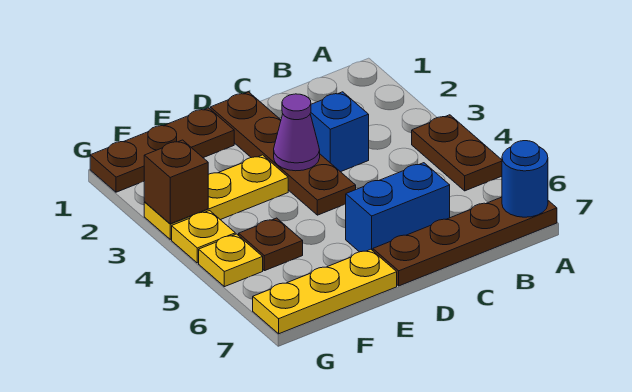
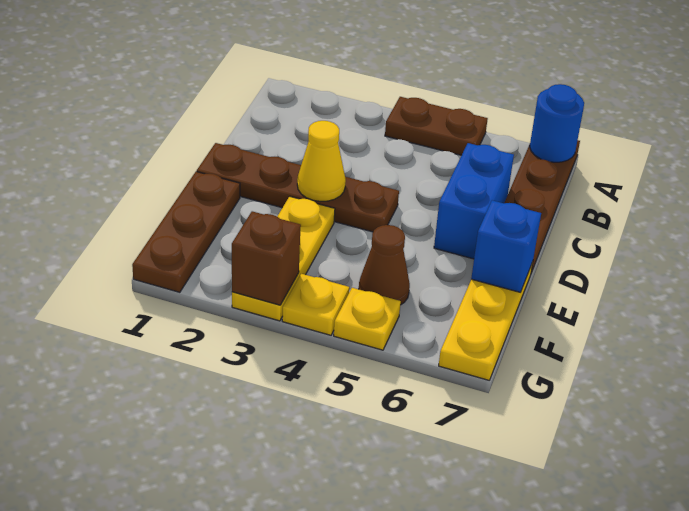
blue 1x1 brick [310,92,369,172] -> blue 1x1 brick moved to [471,200,541,292]
purple 1x1 cone [274,94,320,171] -> yellow 1x1 cone [297,121,346,201]
brown 1x1 plate [239,218,303,271] -> brown 1x1 cone [359,225,410,305]

